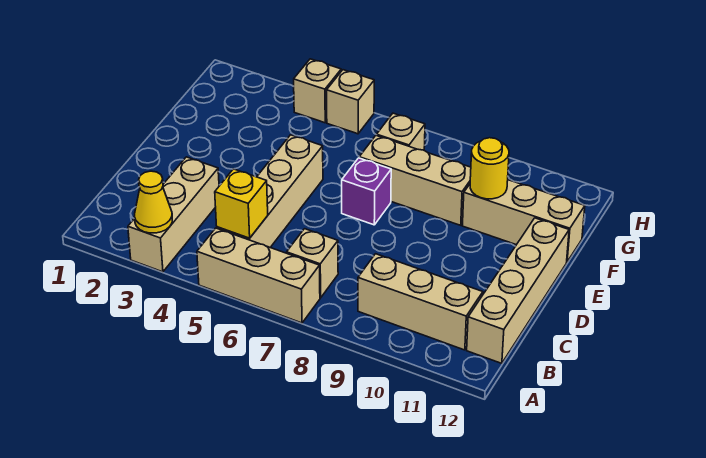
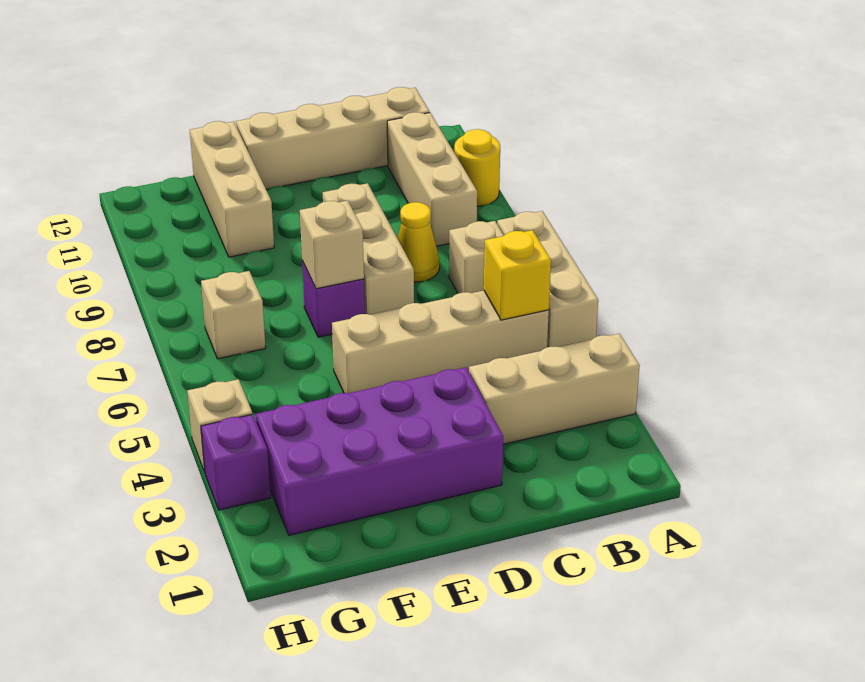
yellow 1x1 cone [134,171,172,233] -> yellow 1x1 cone moved to [397,202,440,282]
none -> purple 2x4 brick [256,367,503,535]
tan 1x3 brick [359,135,471,225] -> tan 1x3 brick moved to [323,183,414,315]
yellow 1x1 round brick [470,138,509,199] -> yellow 1x1 round brick moved to [454,129,500,206]
none -> purple 1x1 brick [201,414,271,510]
tan 1x1 brick [327,70,374,134] -> tan 1x1 brick moved to [300,200,364,289]

